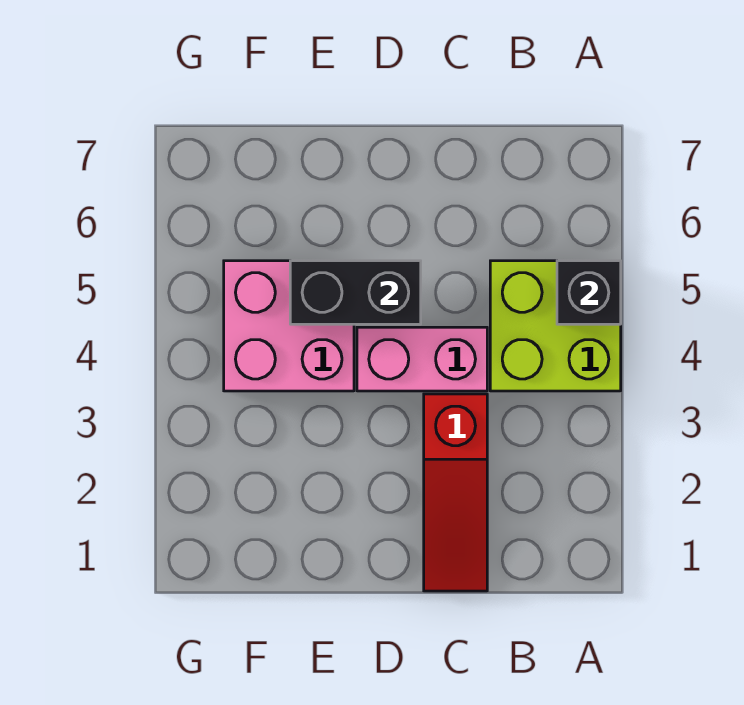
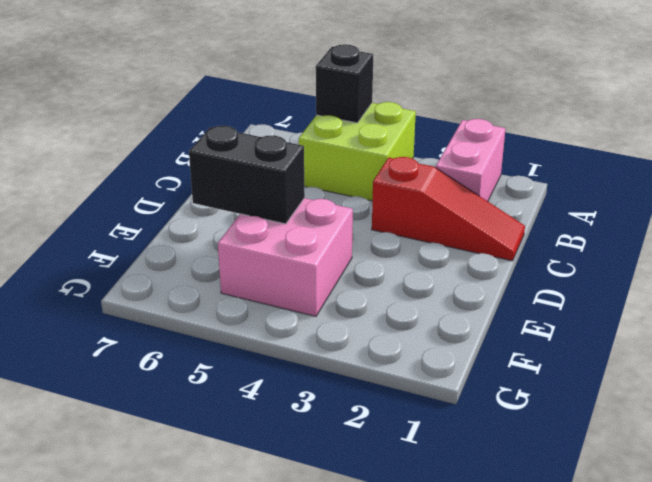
pink 1x2 brick [357,327,487,391] -> pink 1x2 brick moved to [436,119,506,201]
black 1x2 brick [290,261,421,324] -> black 1x2 brick turned to [189,126,305,224]

